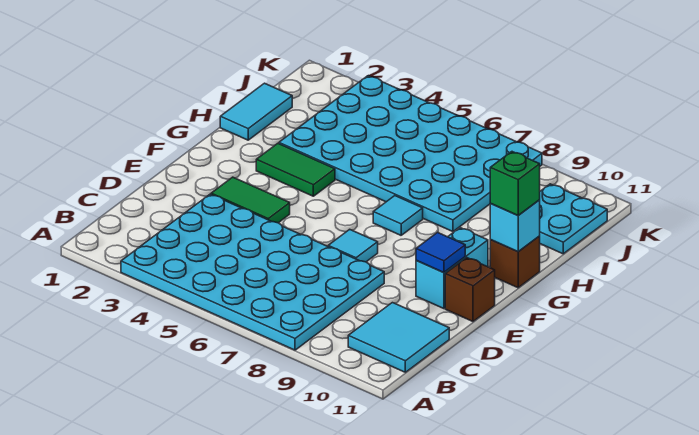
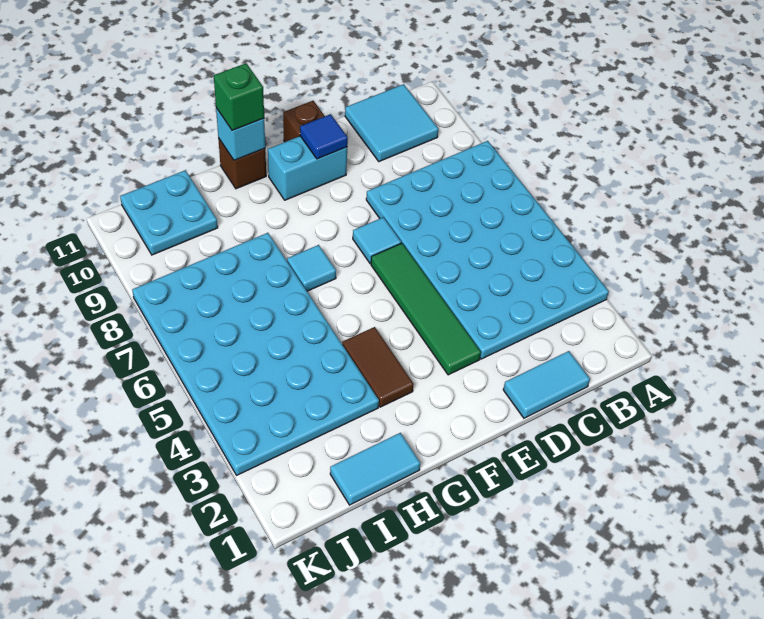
none -> cyan 1x2 tile [503,351,590,418]
green 1x2 tile [211,177,290,223] -> green 1x4 tile [371,243,481,375]
green 1x2 tile [256,143,335,196] -> brown 1x2 tile [342,327,414,407]

